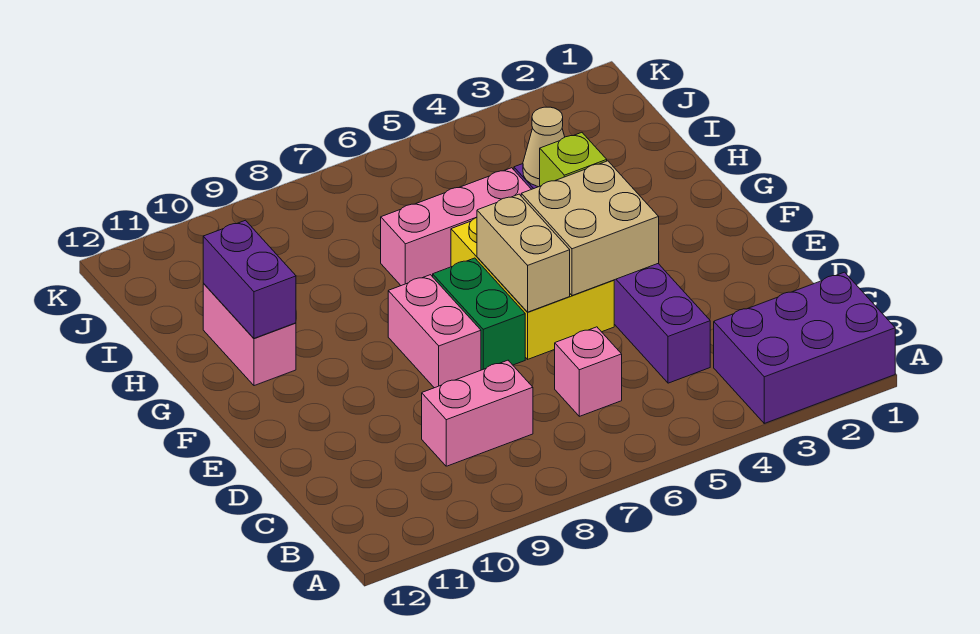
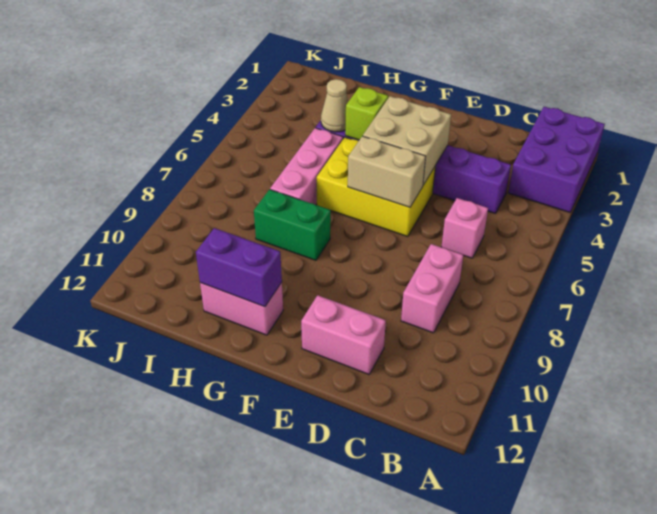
green 1x2 brick [433,258,525,370] -> green 1x2 brick moved to [254,189,331,260]
pink 1x2 brick [388,275,481,388] -> pink 1x2 brick moved to [301,295,386,374]

